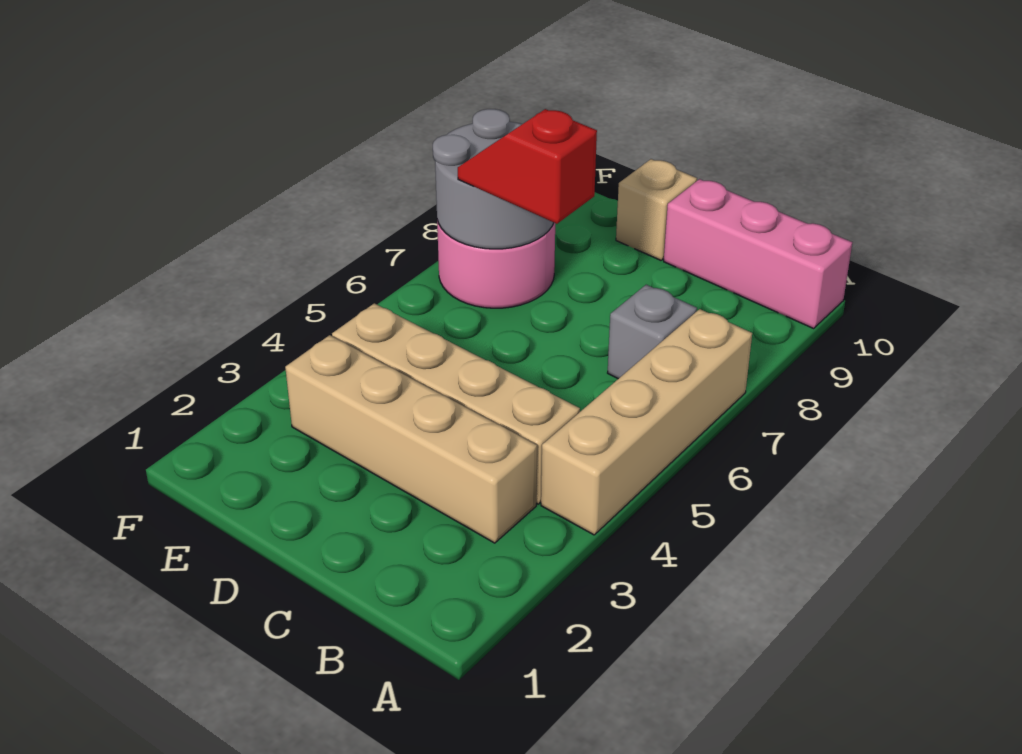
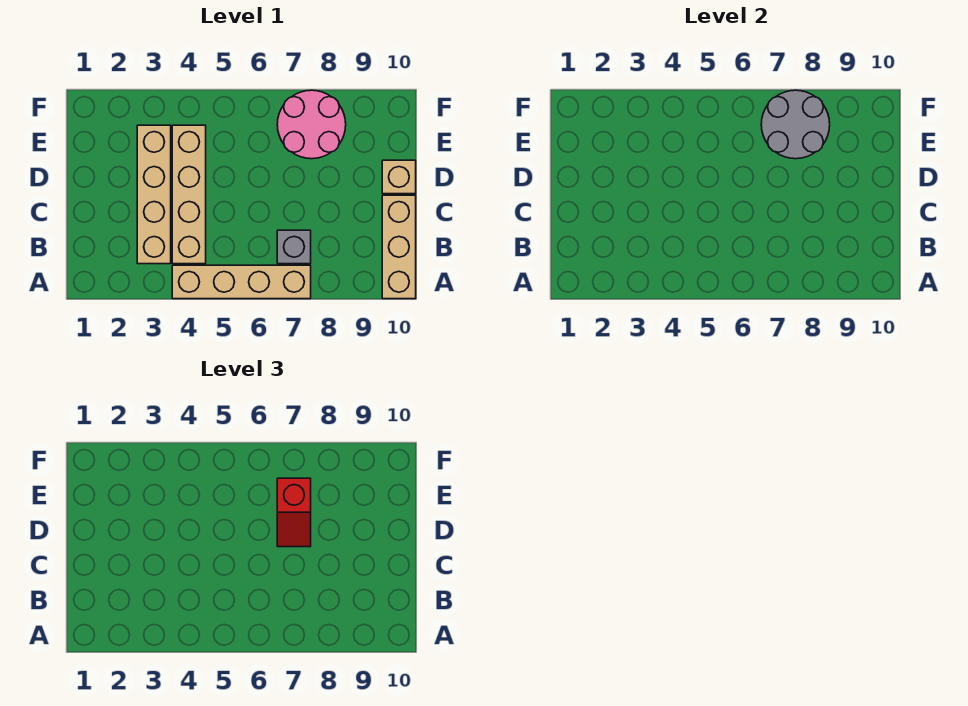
pink 1x3 brick [664,179,852,328] -> tan 1x3 brick [382,195,416,299]
red 1x2 slope [458,109,597,224] -> red 1x2 slope turned to [277,478,311,547]

